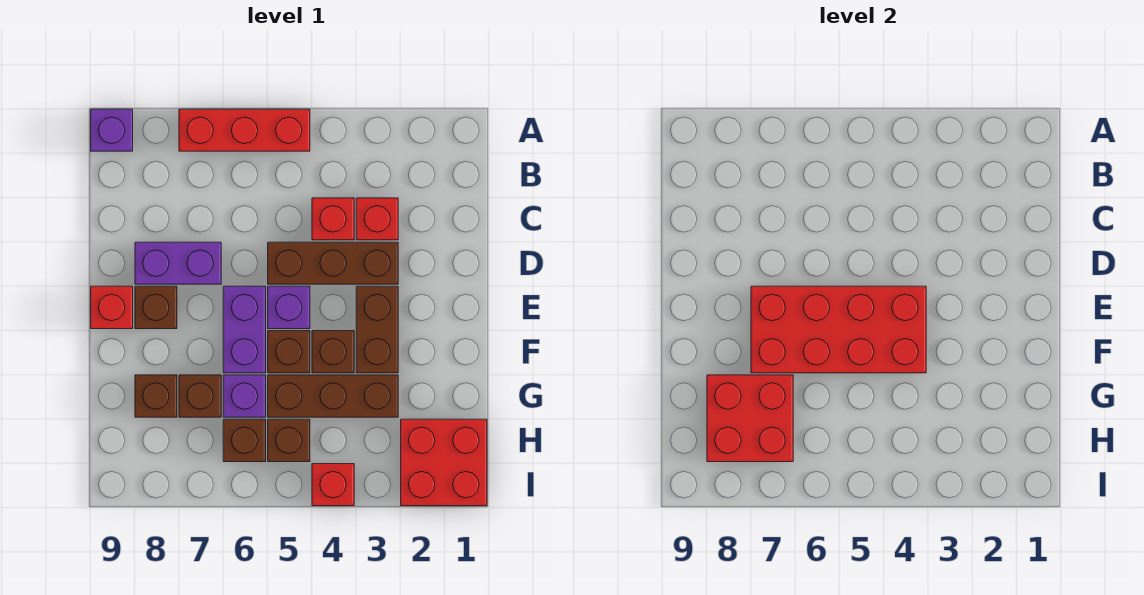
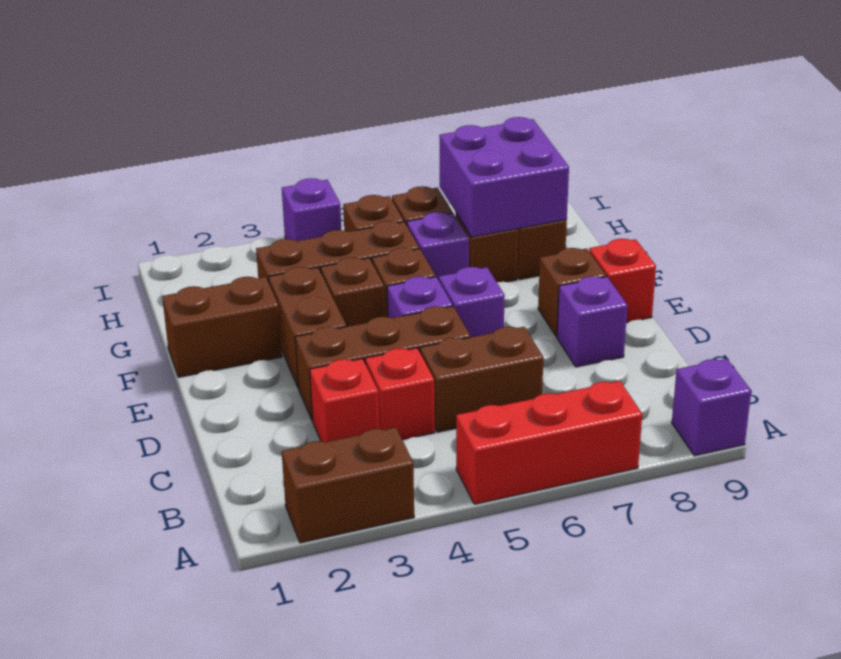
none -> brown 1x2 brick [282,427,414,543]
none -> brown 1x2 brick [420,327,543,432]
purple 1x2 brick [135,242,221,284] -> purple 1x1 brick [557,276,627,367]
red 2x4 brick [751,286,926,373] -> none
purple 1x2 brick [223,286,266,373] -> purple 1x1 brick [439,267,505,337]
none -> brown 1x2 brick [162,277,282,377]
red 2x2 brick [707,375,793,462] -> purple 2x2 brick [439,117,569,237]
red 2x2 brick [401,419,487,506] -> none
red 1x1 brick [312,464,354,506] -> purple 1x1 brick [282,178,341,241]

